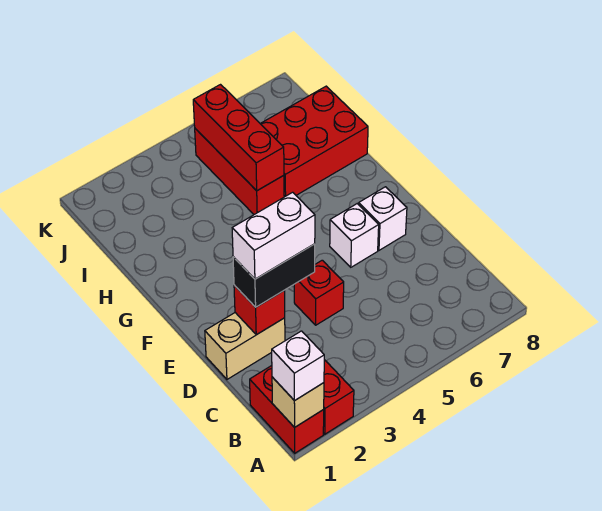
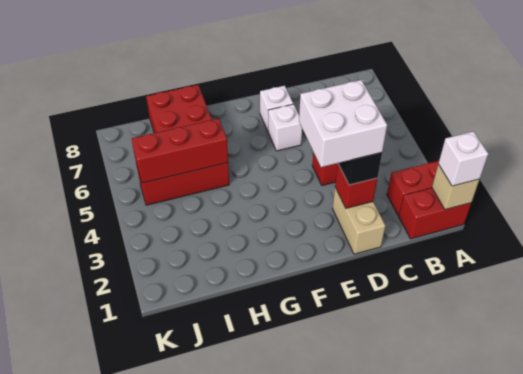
white 1x2 brick [232,192,315,279] -> white 2x2 brick [299,80,387,167]

